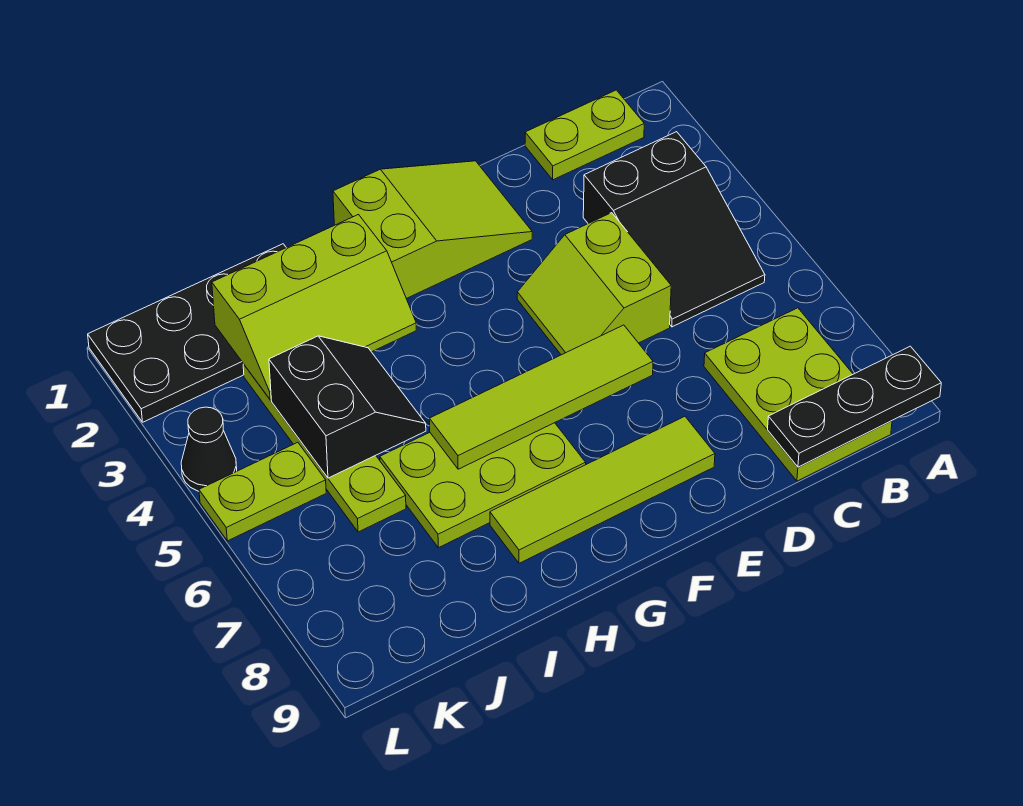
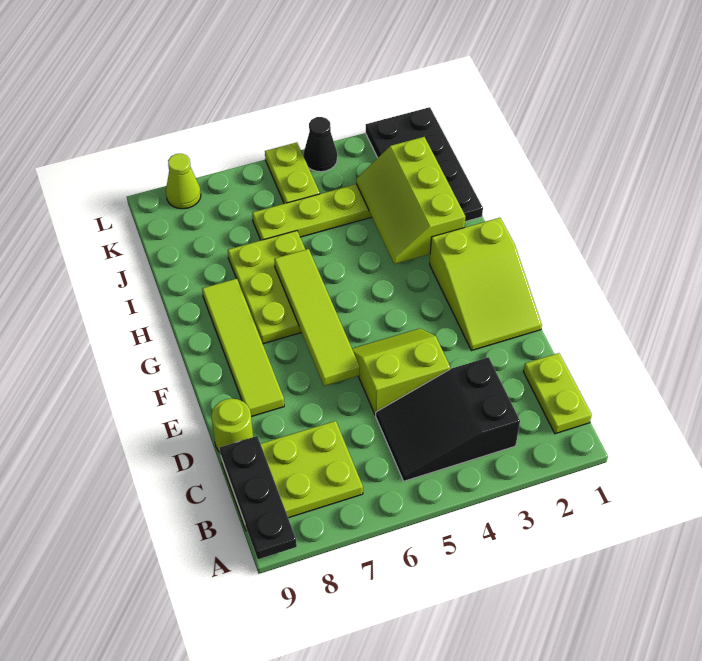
none -> lime 1x1 round brick [211,399,253,452]
black 2x2 slope [269,336,426,478] -> none
none -> lime 1x1 cone [166,154,201,209]

